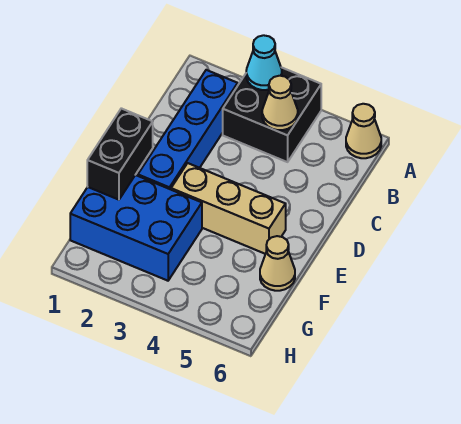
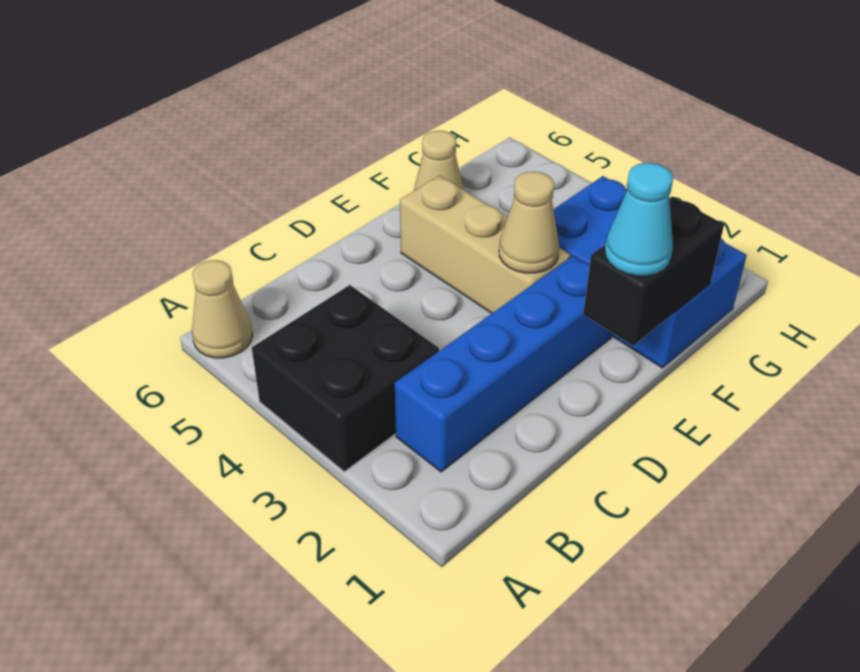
cyan 1x1 cone [246,35,282,90] -> cyan 1x1 cone moved to [605,163,673,276]
tan 1x1 cone [262,76,298,130] -> tan 1x1 cone moved to [499,172,559,273]

